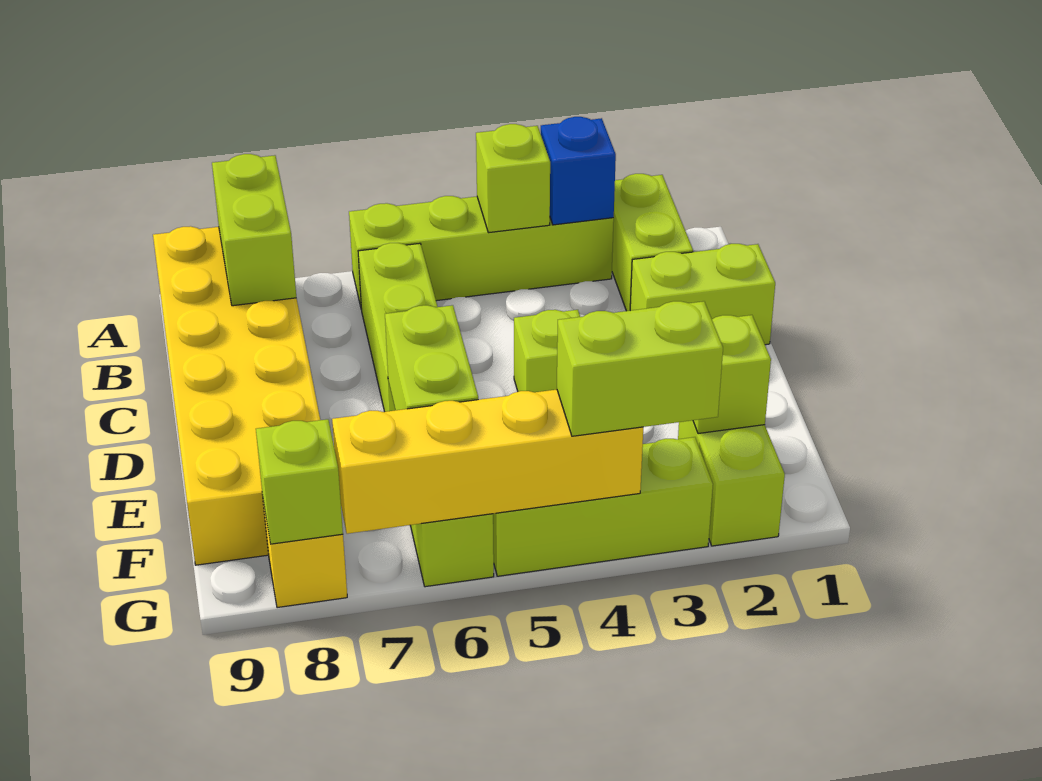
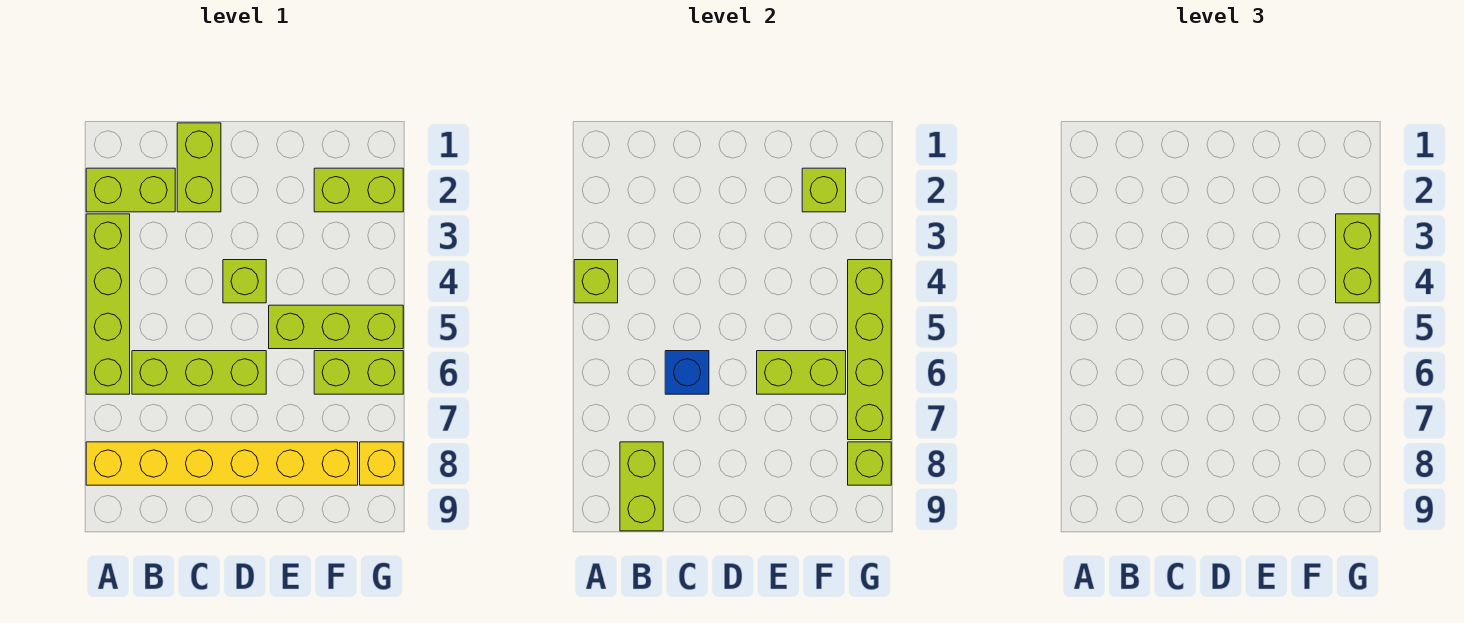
blue 1x1 brick [541,117,616,225] -> blue 1x1 brick moved to [665,351,709,394]
yellow 2x6 brick [153,226,320,565] -> yellow 1x6 brick [86,442,358,485]
lime 1x2 brick [212,154,296,306] -> lime 1x2 brick turned to [620,442,663,531]
lime 1x3 brick [493,437,713,576] -> lime 1x3 brick turned to [269,305,403,349]
yellow 1x4 brick [332,389,643,534] -> lime 1x4 brick [848,260,891,440]

